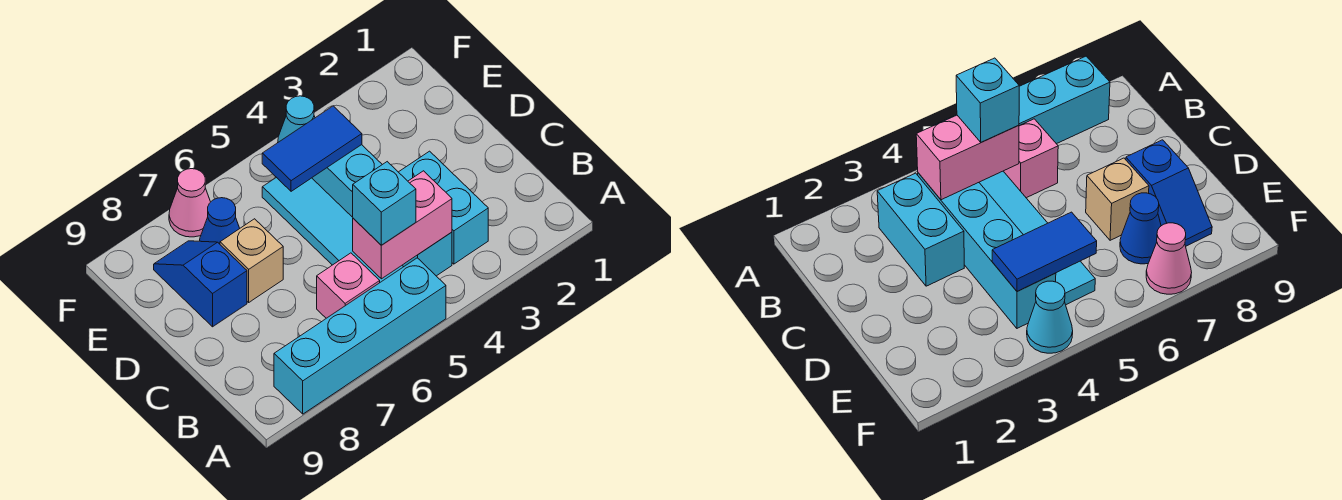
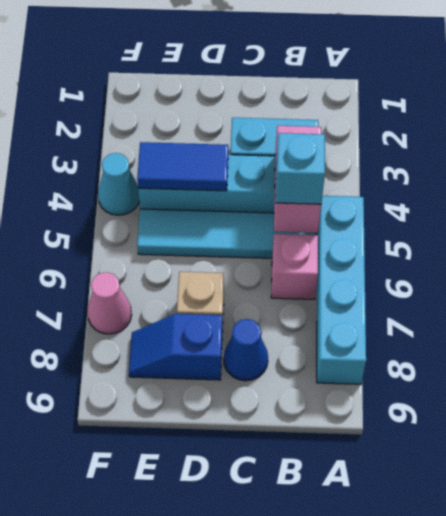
blue 1x2 tile [262,106,362,191] -> blue 1x2 tile turned to [137,142,228,191]
blue 1x1 cone [200,198,240,244] -> blue 1x1 cone moved to [224,319,268,381]

